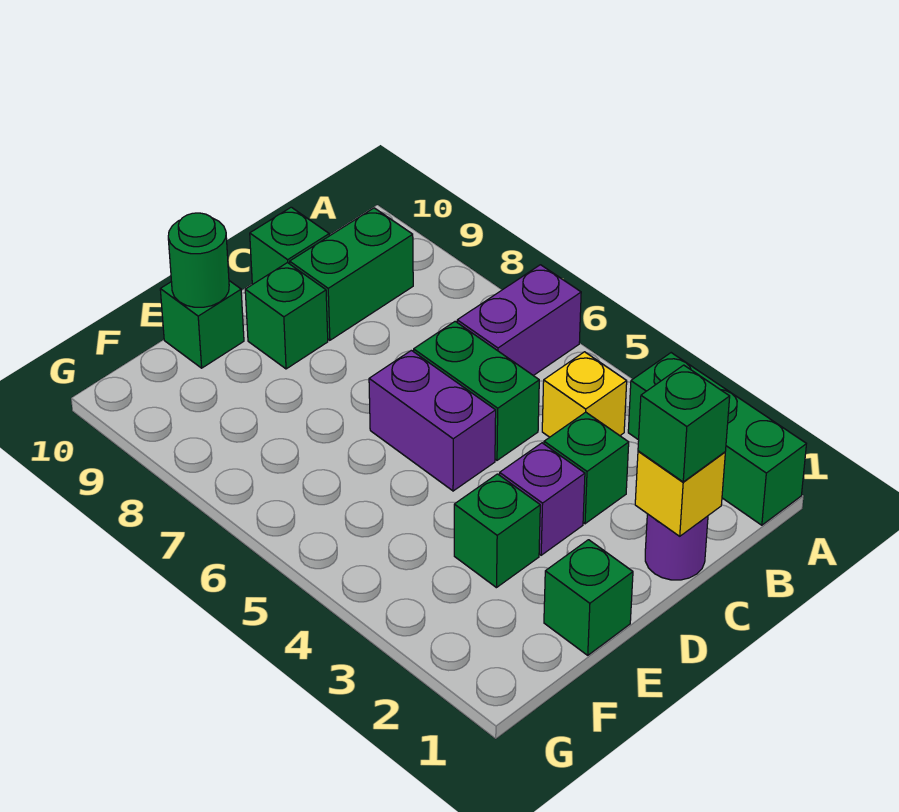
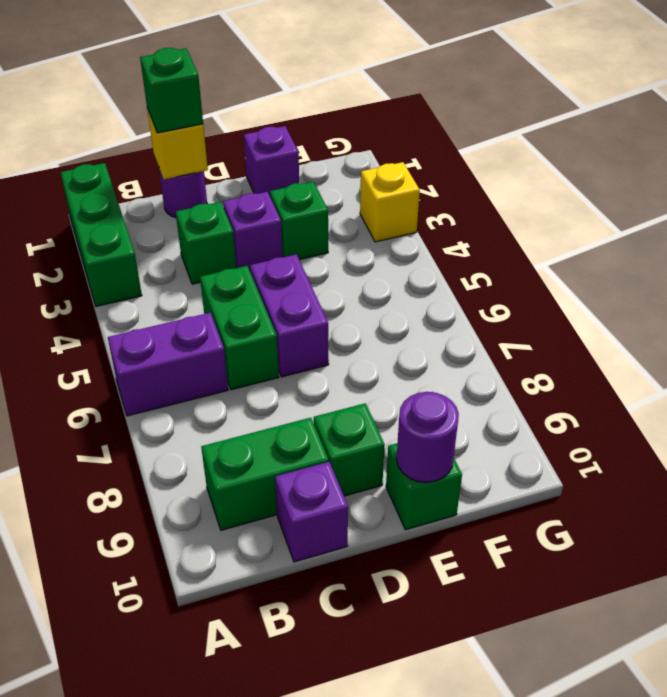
yellow 1x1 brick [542,352,627,437] -> yellow 1x1 brick moved to [360,162,420,242]
green 1x1 brick [250,207,329,284] -> purple 1x1 brick [275,462,348,562]
green 1x1 brick [544,540,633,655] -> purple 1x1 brick [244,126,299,195]
green 1x1 round brick [168,213,229,307] -> purple 1x1 round brick [396,392,459,483]

